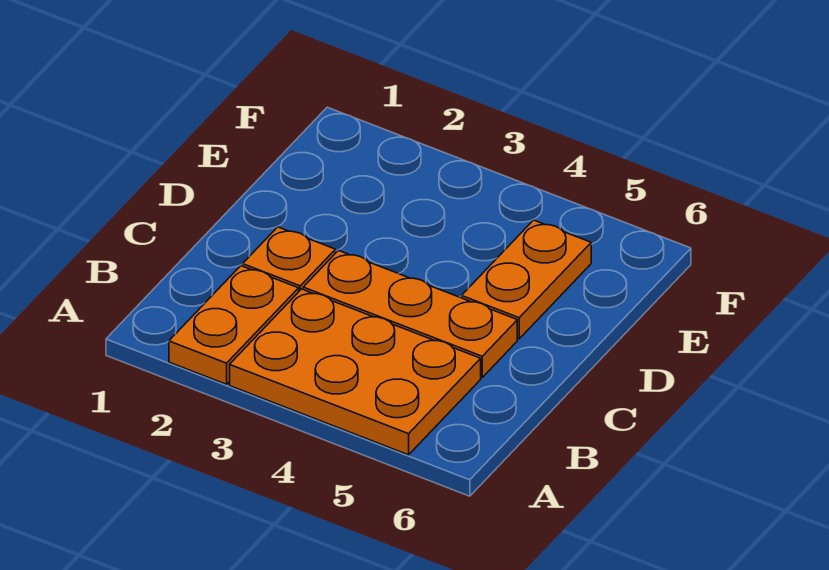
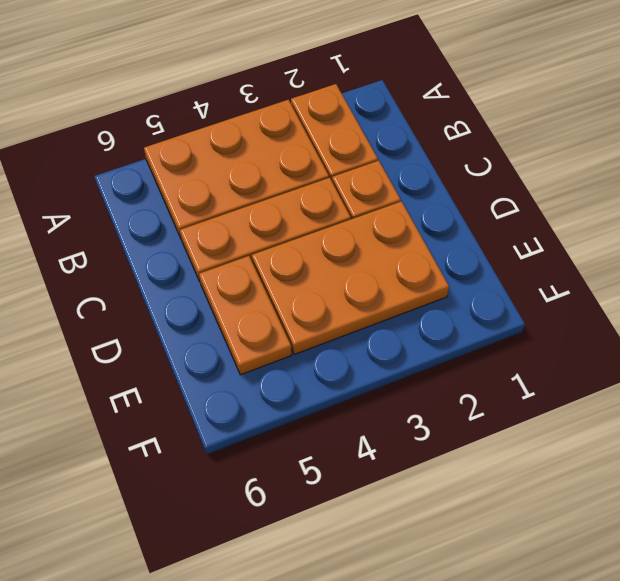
none -> orange 2x3 plate [252,201,449,355]

